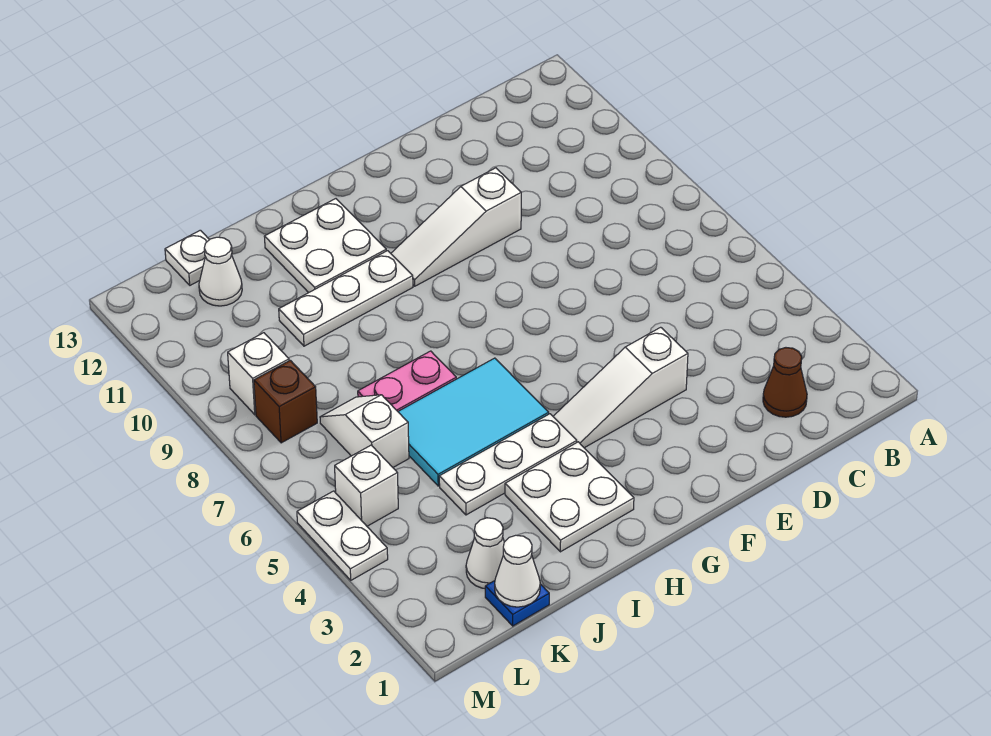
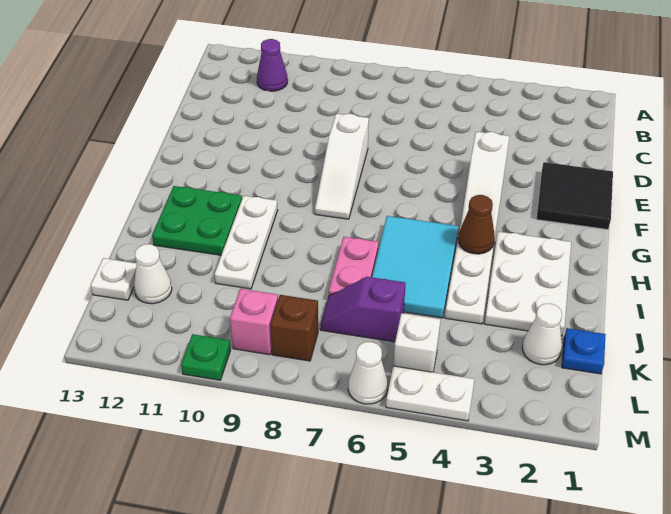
none -> purple 1x1 cone [257,39,288,91]
brown 1x1 cone [763,348,807,417] -> brown 1x1 cone moved to [458,195,495,254]
none -> black 2x2 tile [536,162,613,229]
white 1x3 slope [391,168,521,286] -> white 1x3 slope moved to [315,114,369,219]
white 2x2 plate [505,442,634,552] -> white 2x3 plate [484,232,571,336]
white 2x2 plate [264,199,386,293] -> green 2x2 plate [152,186,242,255]
white 1x1 cone [495,535,540,607] -> white 1x1 cone moved to [348,342,388,404]
white 1x2 slope [320,395,409,467] -> purple 1x2 slope [321,277,406,342]
white 1x1 brick [228,333,289,415] -> pink 1x1 brick [230,289,278,355]
none -> green 1x1 plate [181,334,231,380]

